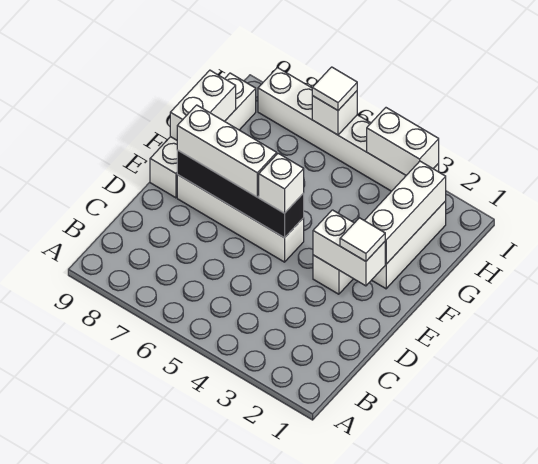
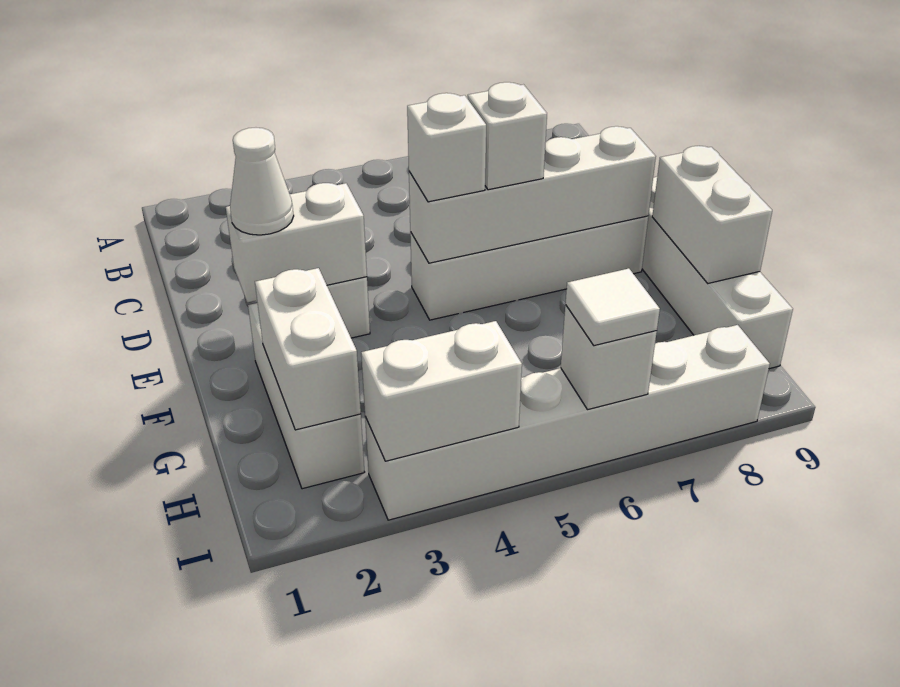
white 1x1 tile [340,218,385,261] -> white 1x1 cone [230,128,294,235]
black 1x4 brick [177,150,304,238] -> white 1x4 brick [409,126,656,263]
white 1x3 brick [177,105,277,197] -> white 1x1 brick [468,82,547,190]
white 1x3 brick [364,161,446,264] -> white 1x2 brick [255,268,361,430]

